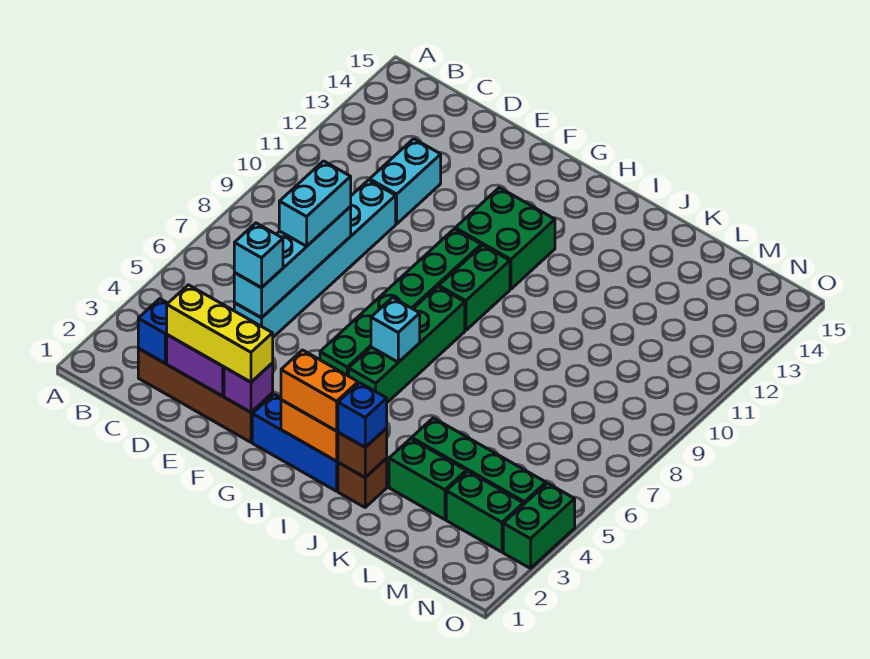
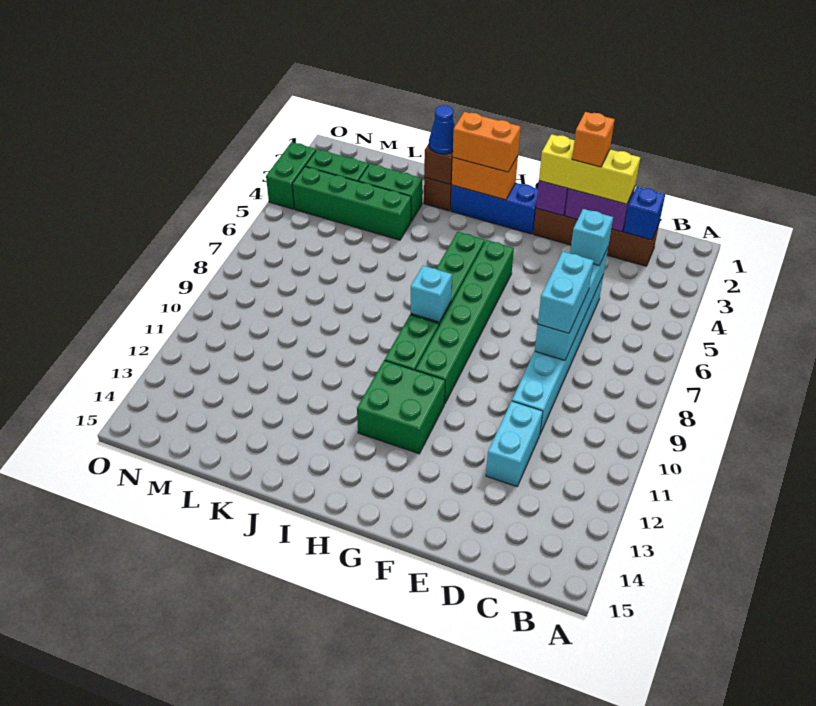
none -> orange 1x1 brick [572,112,615,167]
cyan 1x1 brick [371,298,420,362] -> cyan 1x1 brick moved to [411,266,452,322]
blue 1x1 brick [338,383,387,447] -> blue 1x1 cone [429,105,455,154]

